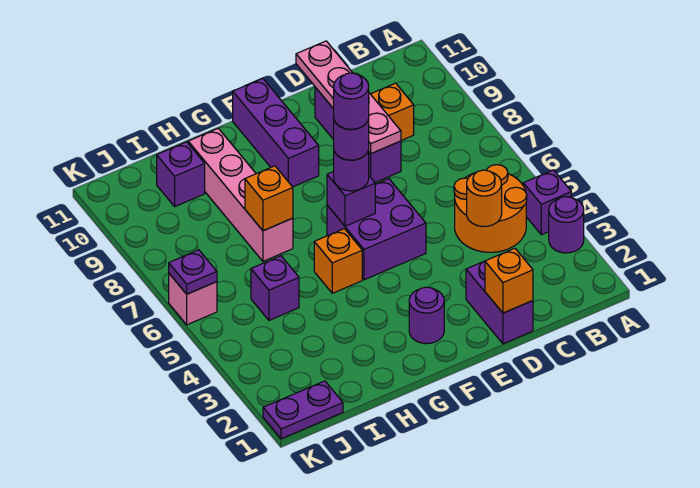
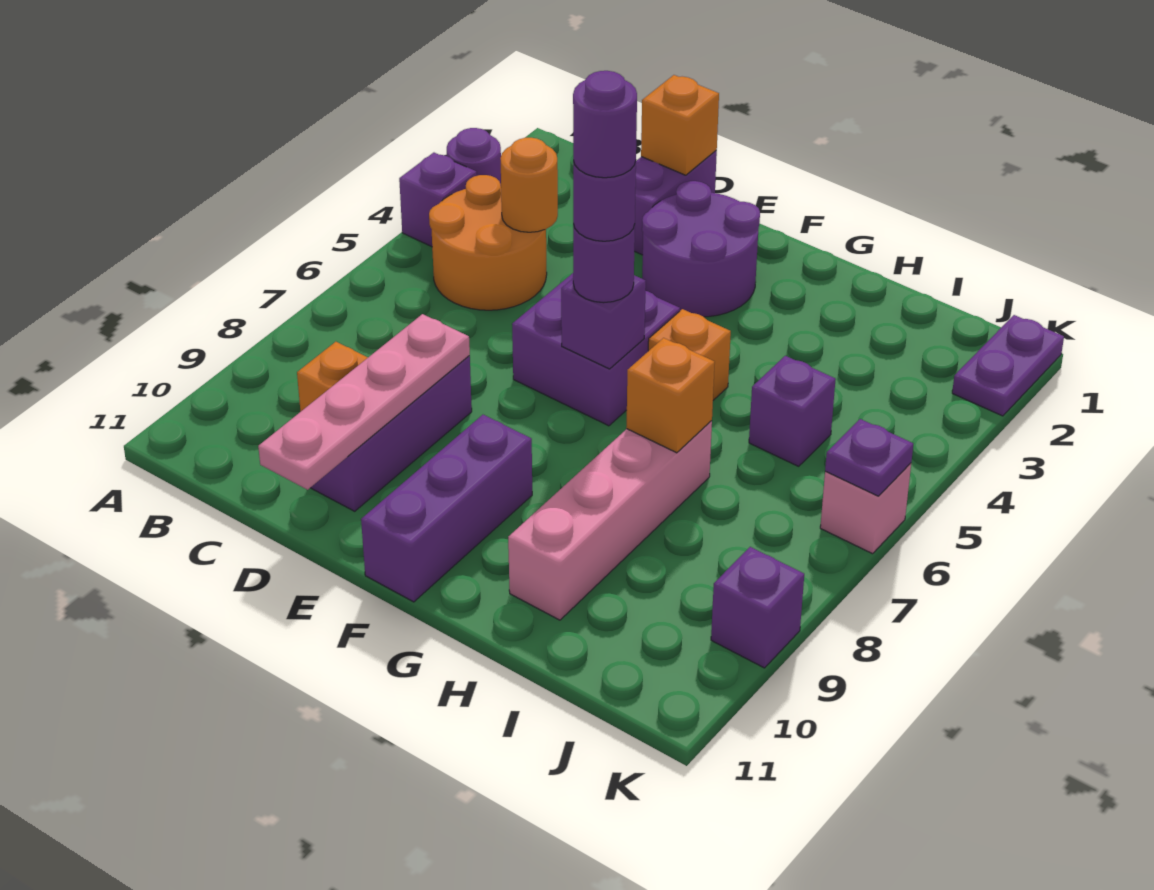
purple 1x1 round brick [409,287,444,344] -> purple 2x2 round brick [642,181,760,317]
purple 1x1 brick [157,142,205,206] -> purple 1x1 brick moved to [711,547,804,668]
purple 1x2 plate [263,381,343,439] -> purple 1x2 plate turned to [952,315,1064,416]

